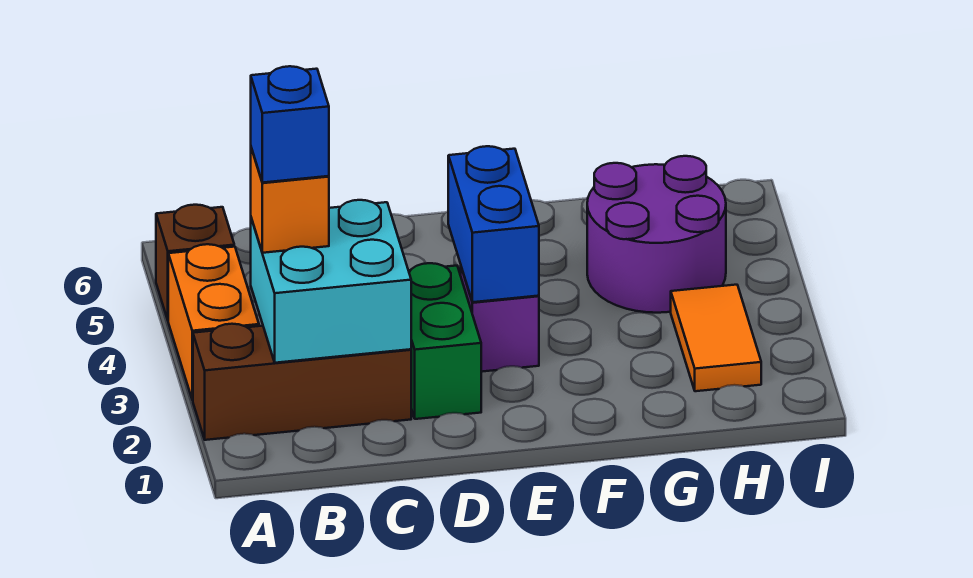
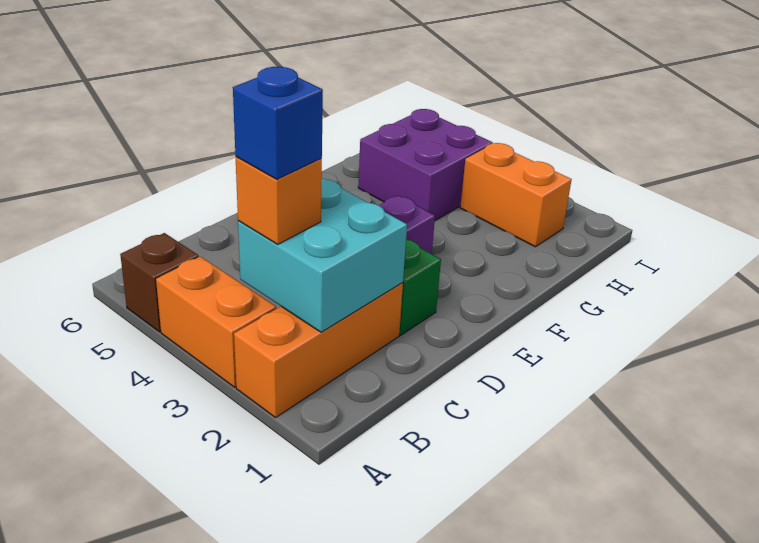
brown 1x3 brick [193,324,411,440] -> orange 1x3 brick [234,283,403,418]
blue 1x2 brick [448,146,539,302] -> none
purple 2x2 round brick [587,156,726,313] -> purple 2x2 brick [358,109,492,220]
orange 1x2 tile [671,285,761,391] -> orange 1x2 brick [460,143,572,247]

